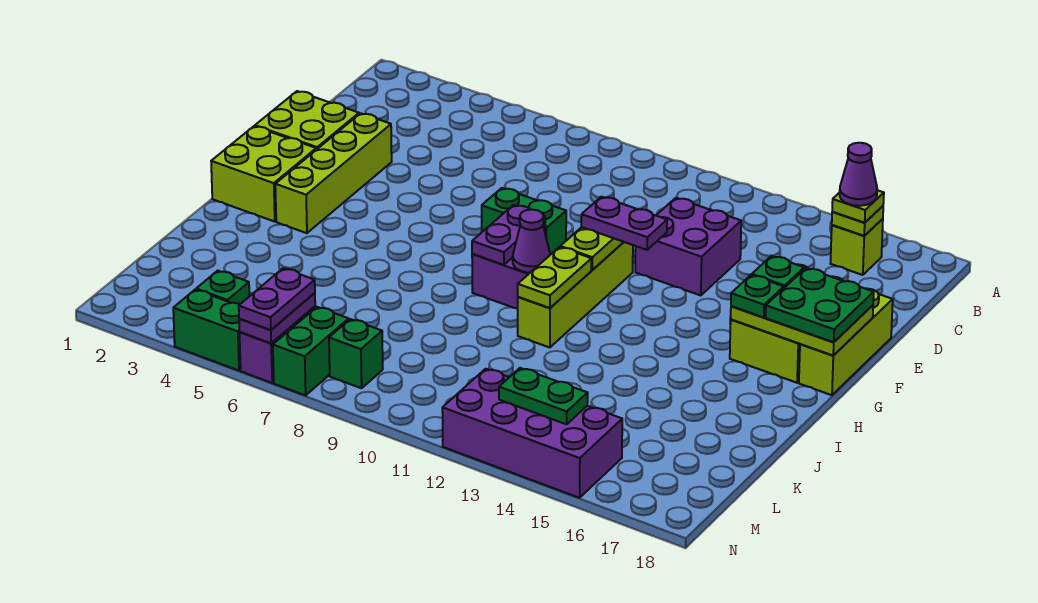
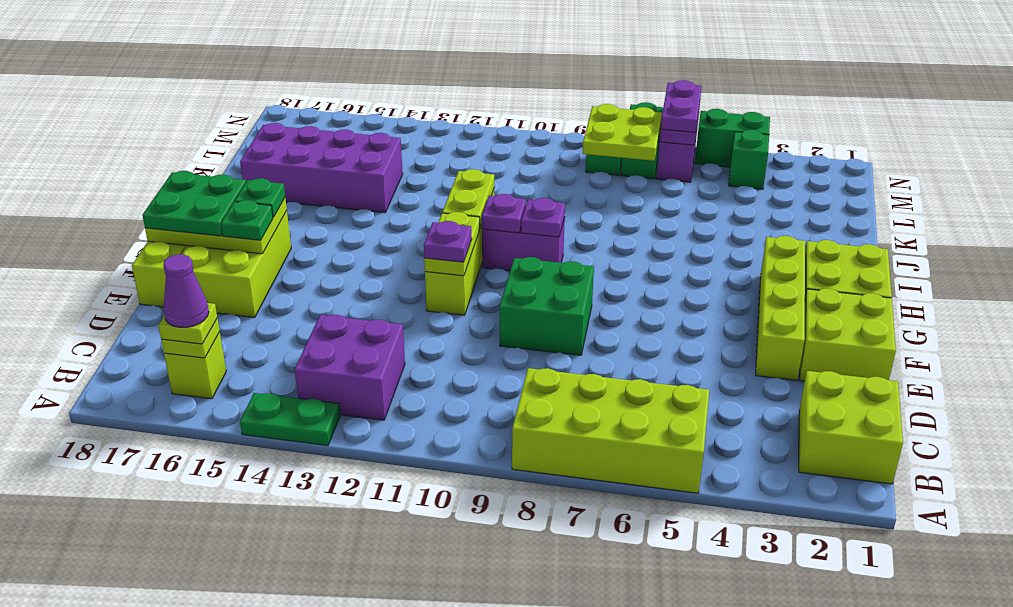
none -> lime 2x4 brick [512,368,709,493]
none -> lime 2x2 brick [799,371,903,484]
purple 2x2 brick [635,198,741,296] -> purple 2x2 brick moved to [295,315,405,420]
green 1x2 brick [482,188,566,255] -> green 2x2 brick [500,257,594,355]
purple 1x2 plate [581,197,667,250] -> purple 1x1 plate [424,221,472,262]
purple 1x2 plate [472,205,545,265] -> purple 1x1 plate [521,198,565,237]
purple 1x1 cone [513,210,550,273] -> purple 1x1 plate [482,194,526,233]
none -> lime 2x2 plate [583,104,662,161]
purple 2x4 brick [442,369,622,498] -> purple 2x4 brick moved to [240,123,403,213]
green 1x2 plate [499,368,588,424] -> green 1x2 plate moved to [240,393,340,446]

